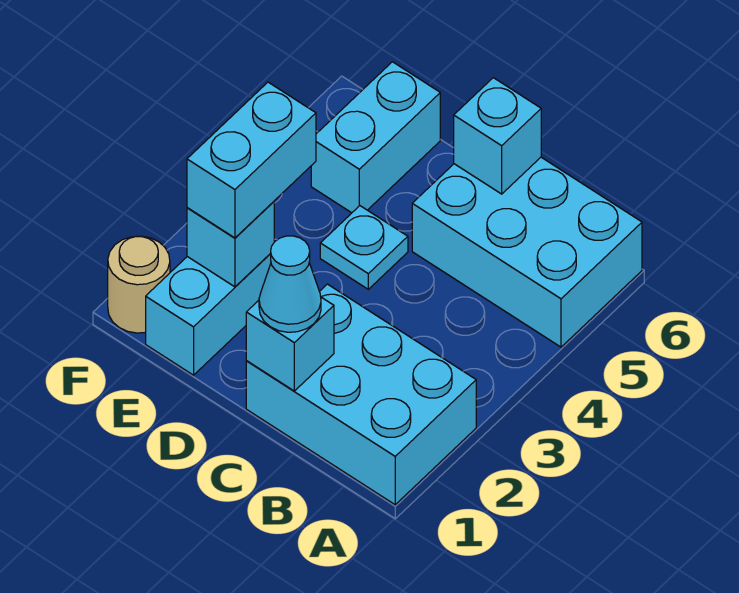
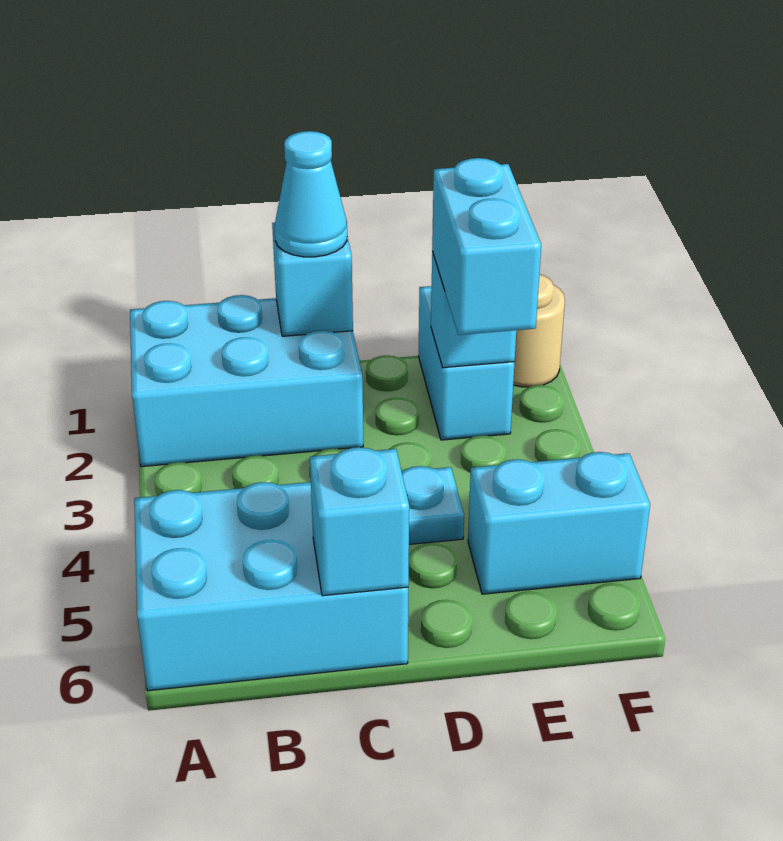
cyan 1x2 brick [311,62,440,213] -> cyan 1x2 brick turned to [468,452,650,594]

